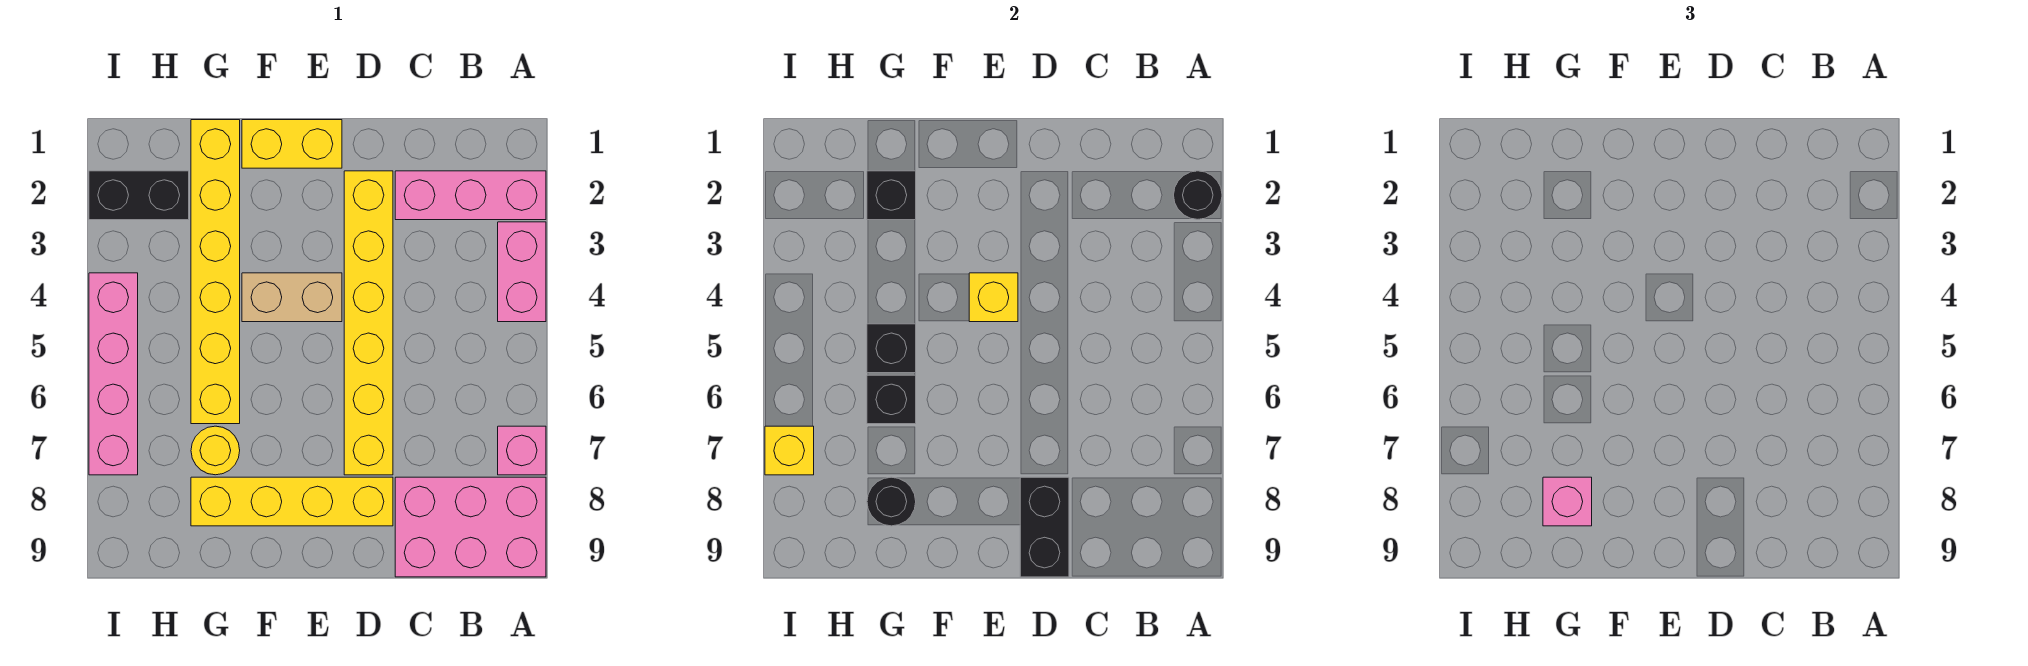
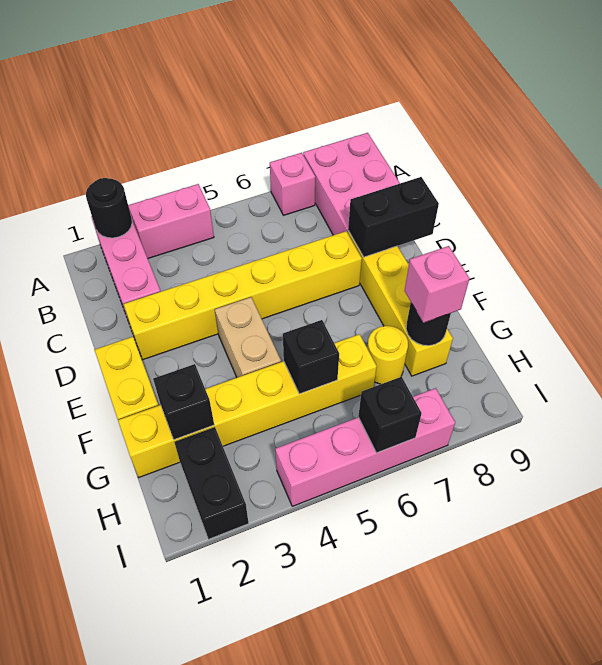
yellow 1x1 brick [969,273,1018,322] -> none
black 1x1 brick [867,375,916,424] -> black 1x1 brick moved to [358,377,422,453]
yellow 1x1 brick [765,426,814,475] -> none

